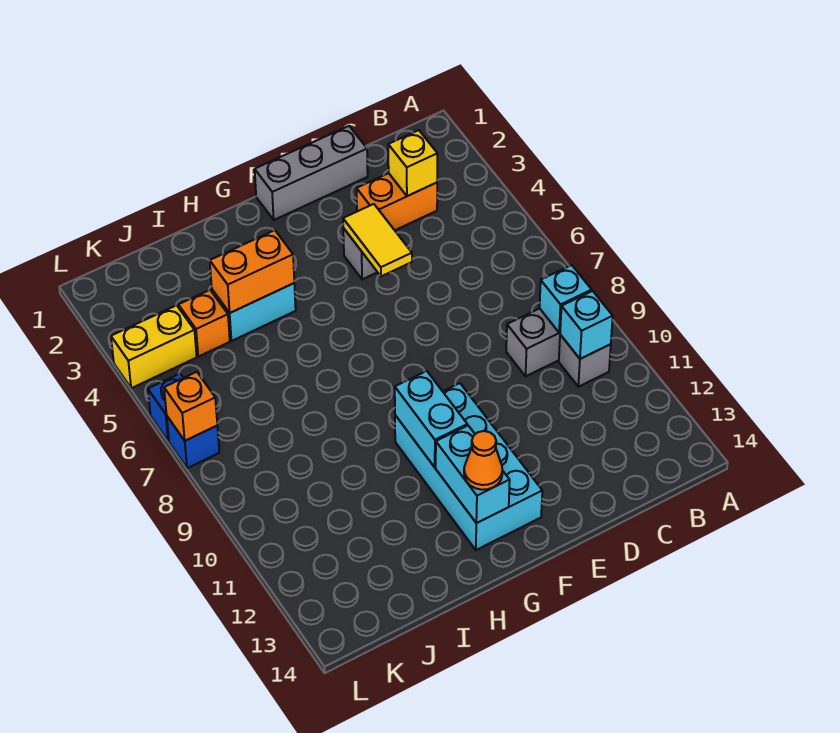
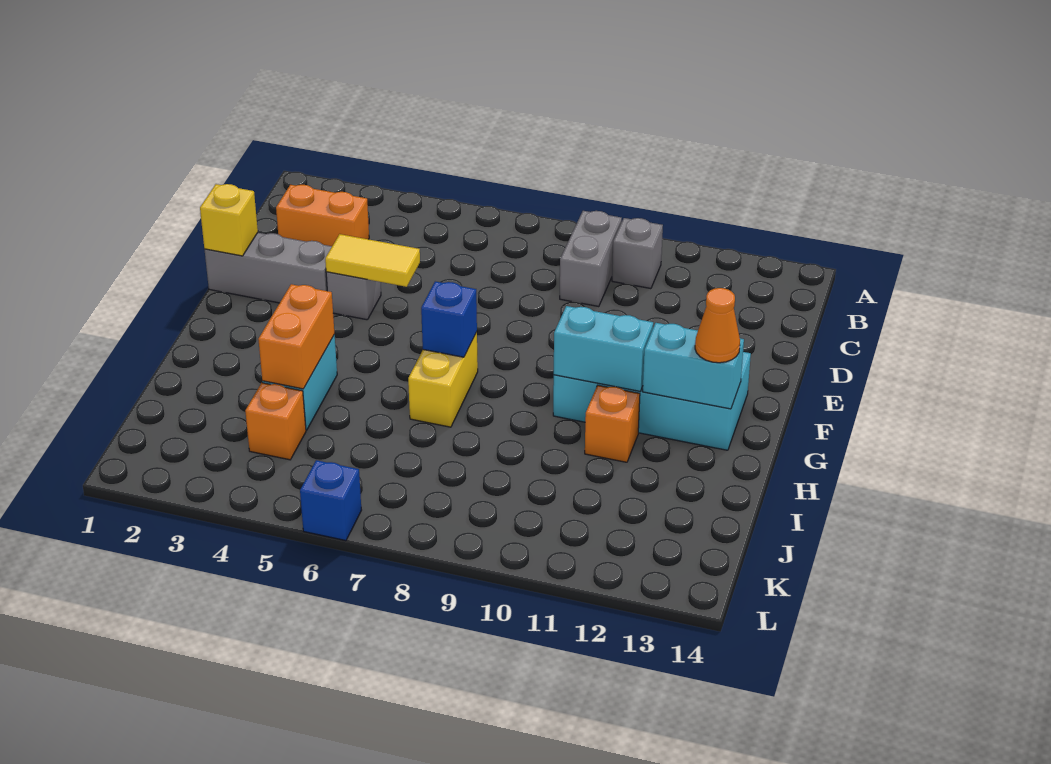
cyan 1x1 brick [540,265,592,333] -> none
cyan 1x1 brick [560,291,613,359] -> none
orange 1x2 brick [357,173,437,230] -> orange 1x2 brick turned to [276,185,369,246]
yellow 1x1 brick [388,130,437,196] -> yellow 1x1 brick moved to [200,184,258,256]
grey 1x3 brick [255,126,368,220] -> grey 1x3 brick turned to [204,233,332,303]
yellow 1x2 brick [111,305,197,388] -> yellow 1x2 brick moved to [408,332,478,427]
blue 1x1 brick [167,417,219,468] -> blue 1x1 brick moved to [421,282,477,357]
orange 1x1 brick [164,372,217,441] -> orange 1x1 brick moved to [585,385,640,462]

